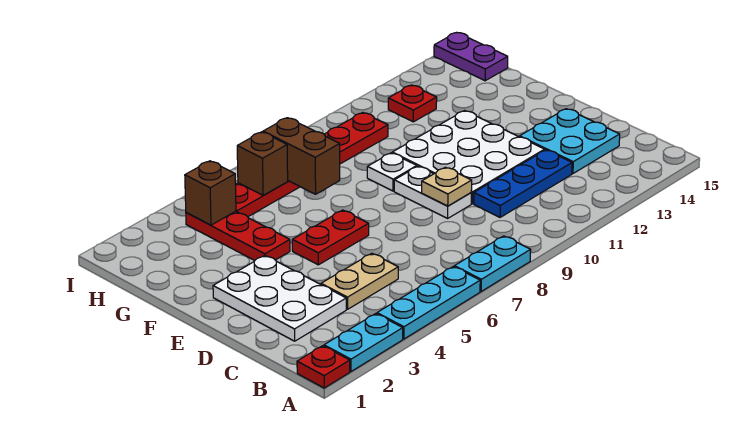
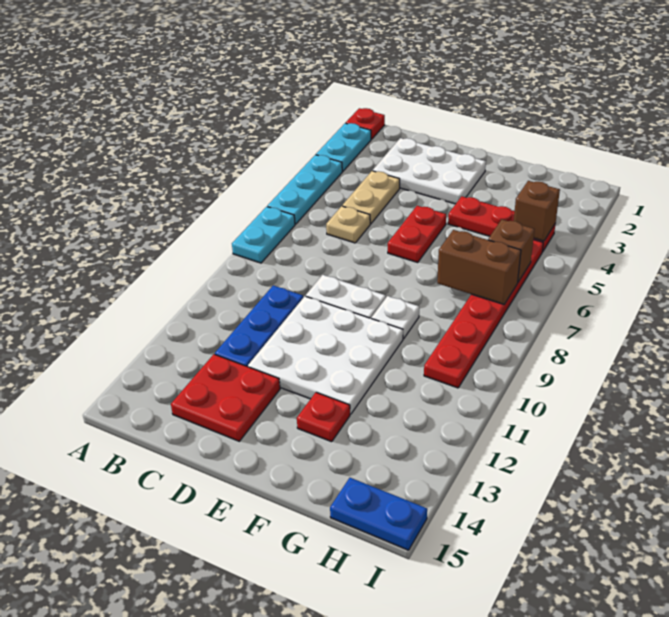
cyan 2x2 plate [520,109,620,174] -> red 2x2 plate [171,354,280,441]
tan 1x1 plate [422,167,472,206] -> tan 1x1 plate moved to [326,206,370,243]
red 1x1 plate [388,85,437,122] -> red 1x1 plate moved to [297,392,350,442]
purple 1x2 plate [434,33,508,81] -> blue 1x2 plate [330,478,427,550]

